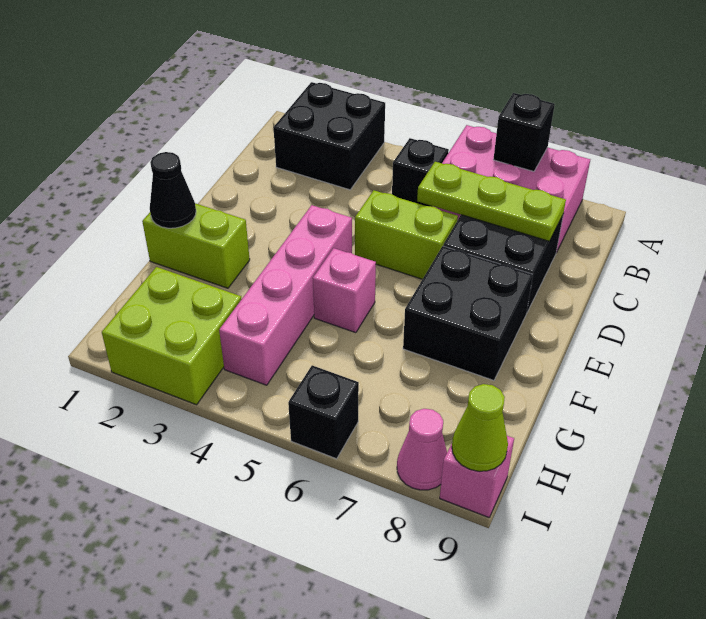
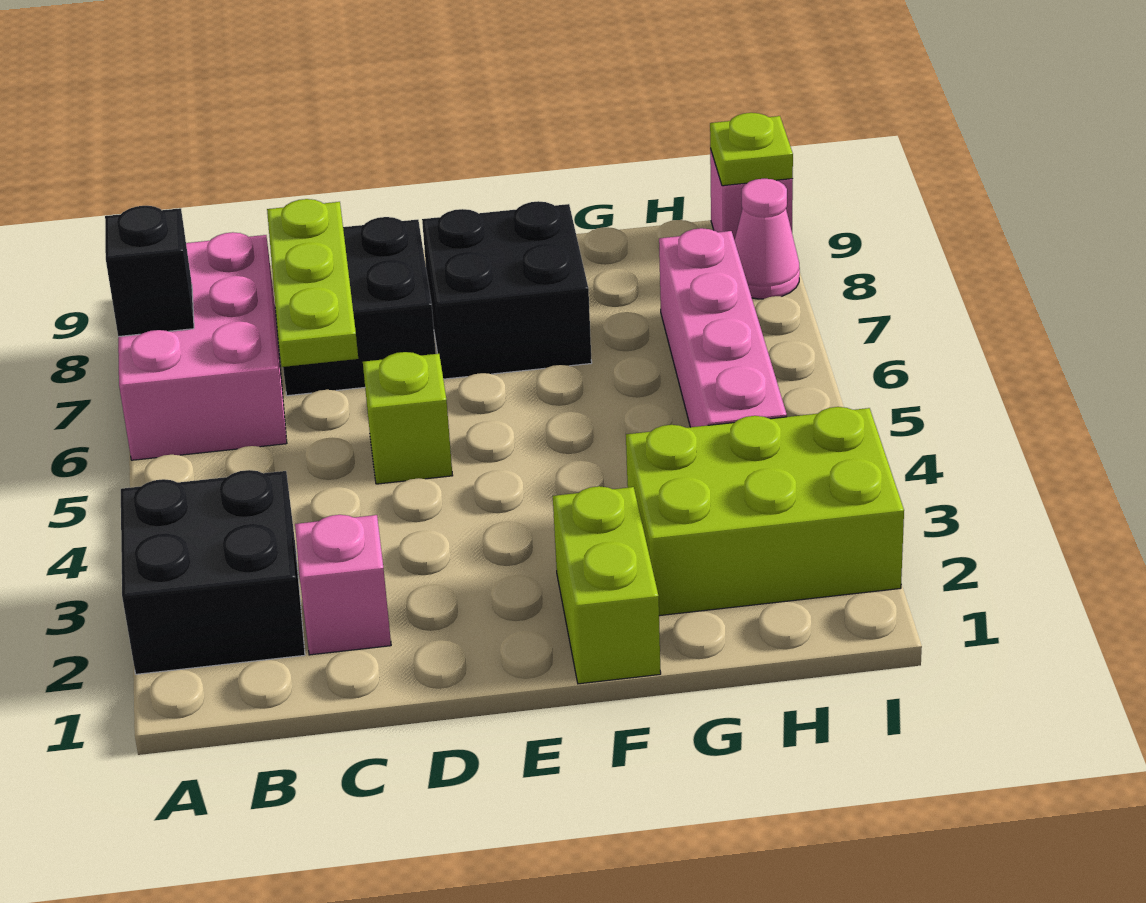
black 1x1 brick [392,138,449,207] -> none
lime 1x2 brick [355,190,458,279] -> lime 1x1 brick [363,352,453,484]
pink 1x4 brick [219,205,352,385] -> pink 1x4 brick turned to [659,228,787,427]
black 1x1 cone [150,152,196,228] -> none
pink 1x1 brick [313,248,376,333] -> pink 1x1 brick moved to [295,515,391,655]
lime 2x2 brick [102,267,242,405] -> lime 2x3 brick [626,407,904,616]
black 1x1 brick [288,365,359,459] -> none
lime 1x1 cone [452,384,508,471] -> lime 1x1 plate [710,113,793,186]

